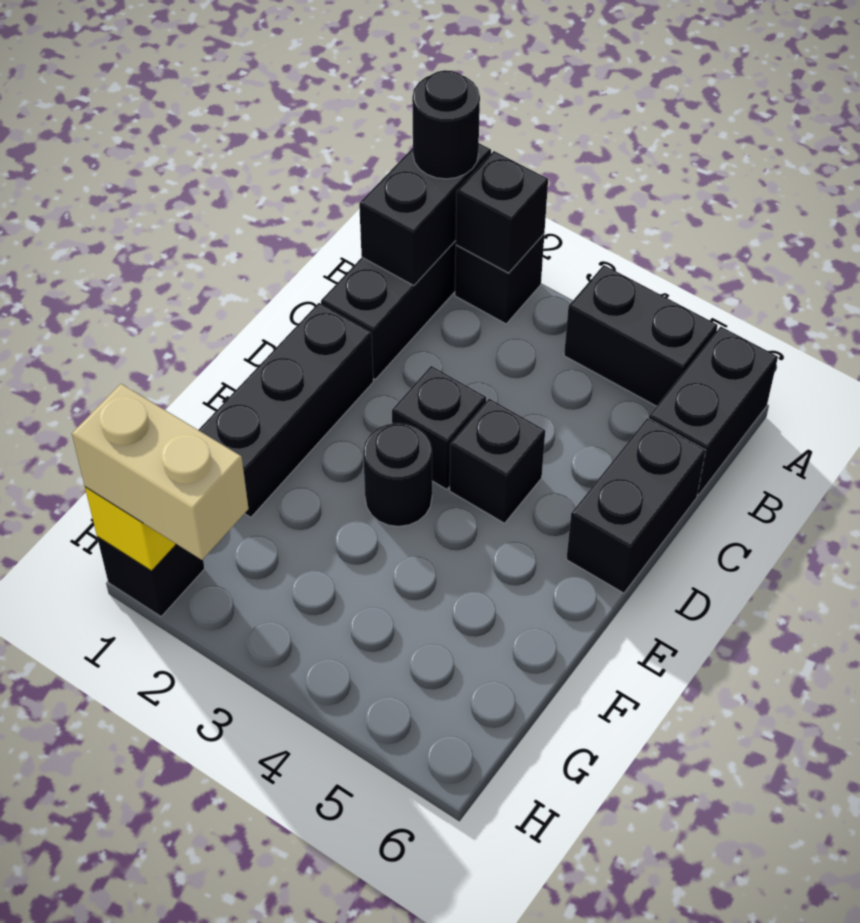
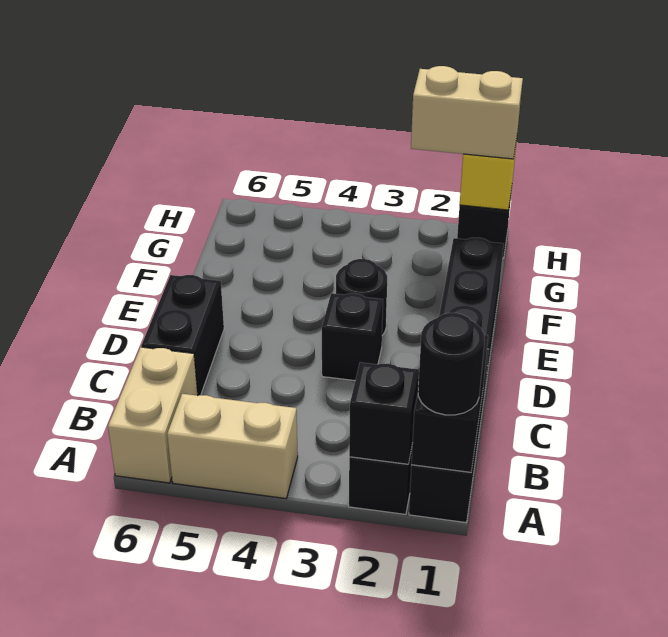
black 1x2 brick [564,265,718,406] -> tan 1x2 brick [167,394,298,498]
black 1x2 brick [649,327,778,495] -> tan 1x2 brick [108,347,198,483]
black 1x1 brick [450,399,545,523] -> none

